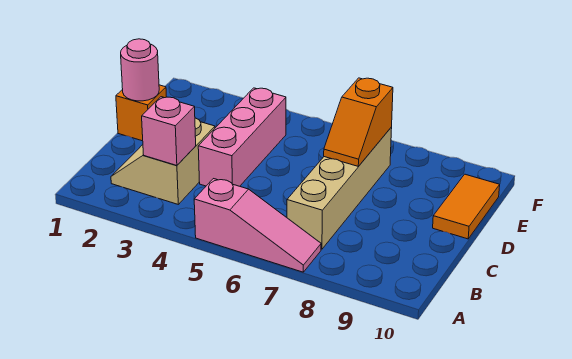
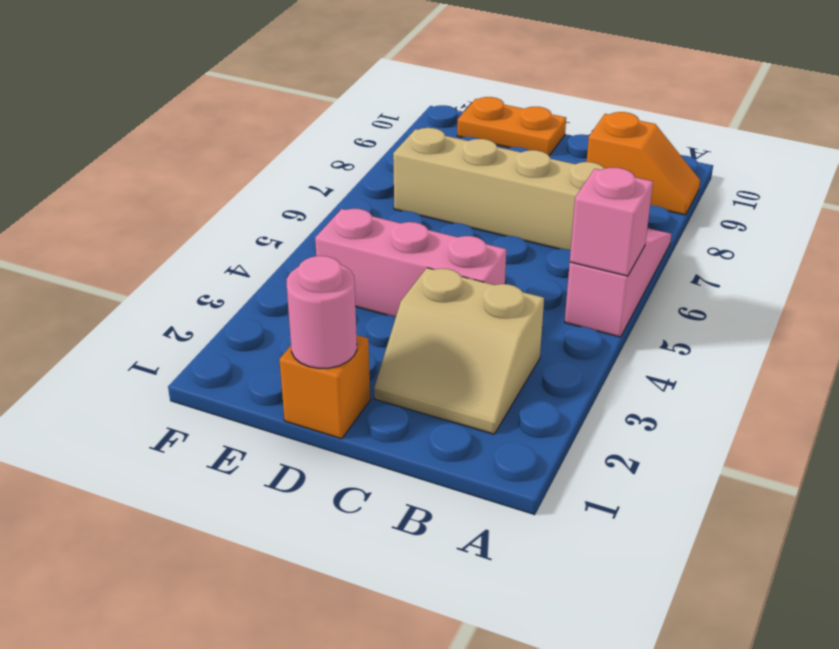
pink 1x1 brick [142,97,196,165] -> pink 1x1 brick moved to [570,168,653,276]
orange 1x2 slope [324,78,393,166] -> orange 1x2 slope moved to [587,112,700,215]
orange 1x2 tile [433,174,500,239] -> orange 1x2 plate [457,97,566,156]

